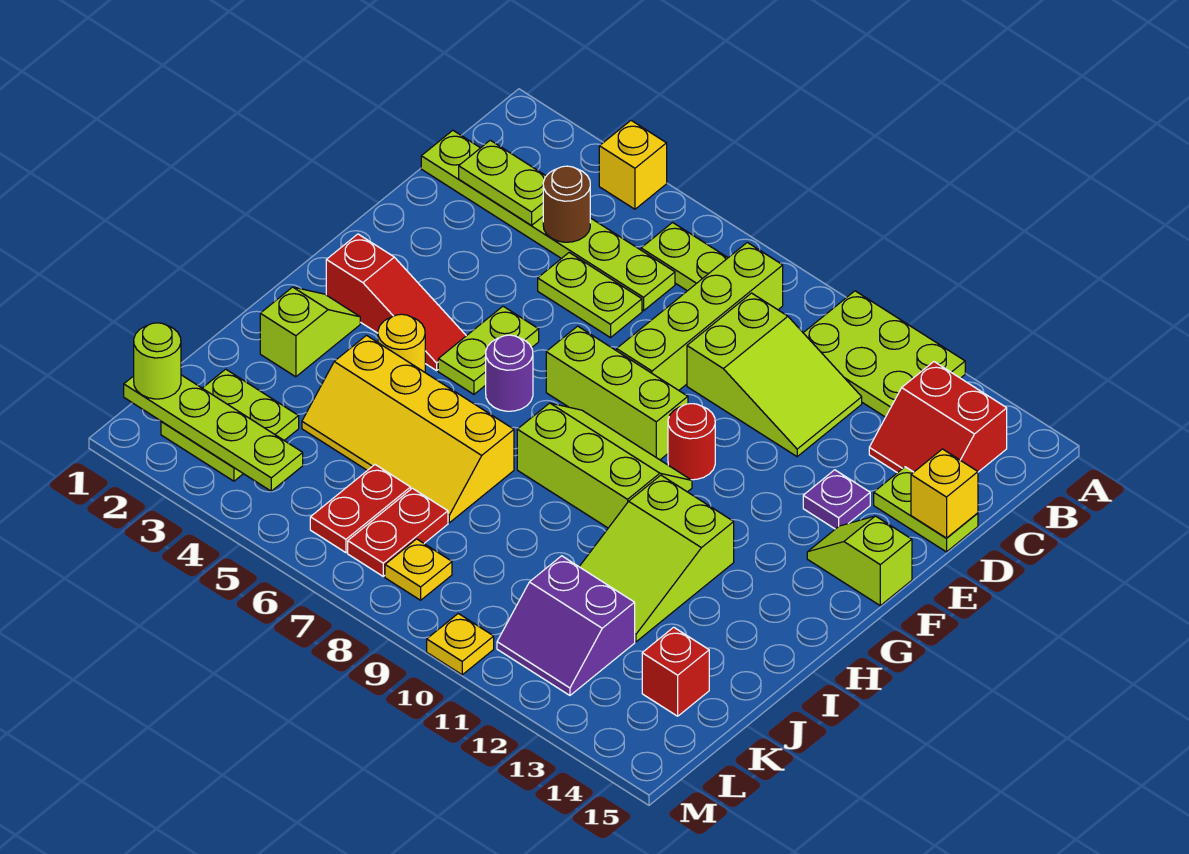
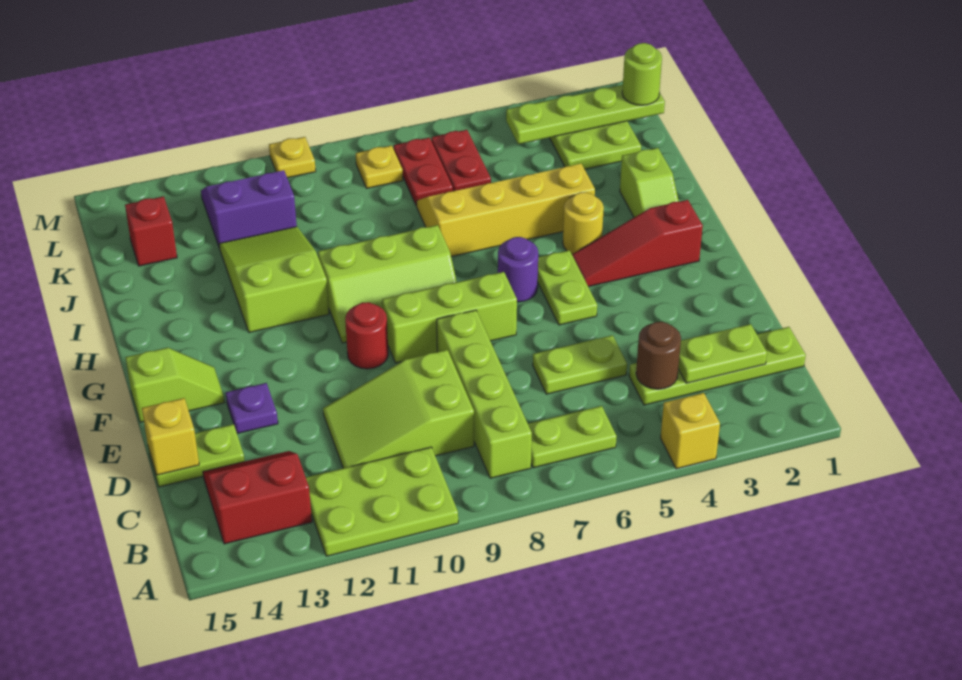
lime 1x6 plate [421,130,675,311] -> lime 1x4 plate [629,327,806,405]

